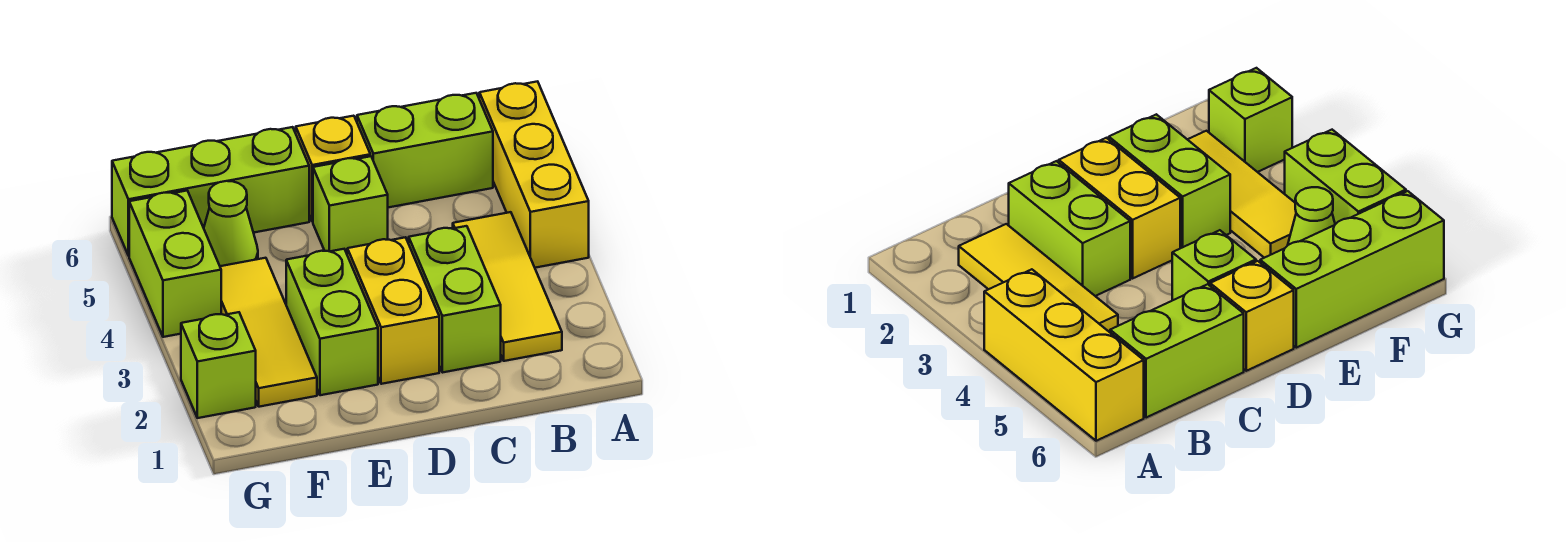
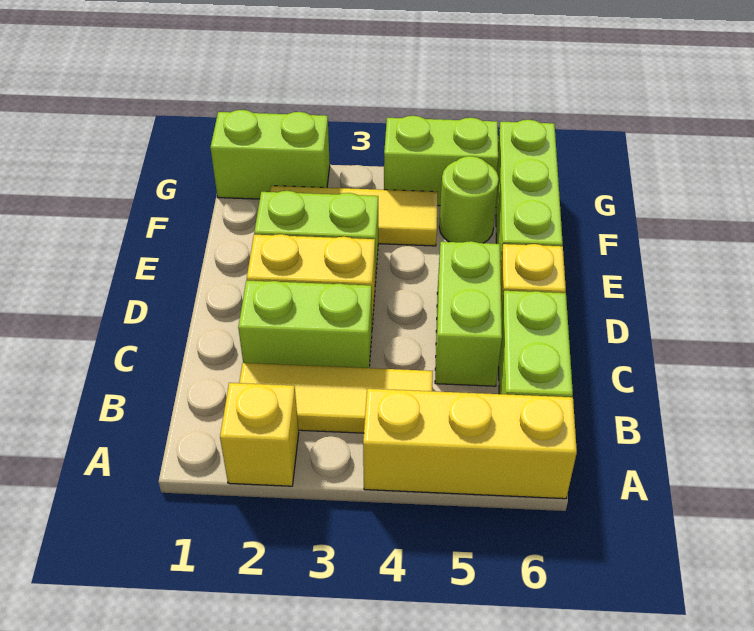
none -> yellow 1x1 brick [220,383,299,486]
lime 1x1 brick [313,156,388,253] -> lime 1x2 brick [435,241,502,386]
lime 1x1 cone [204,181,258,266] -> lime 1x1 round brick [439,156,499,243]
lime 1x1 brick [181,312,256,418] -> lime 1x2 brick [210,110,330,199]

